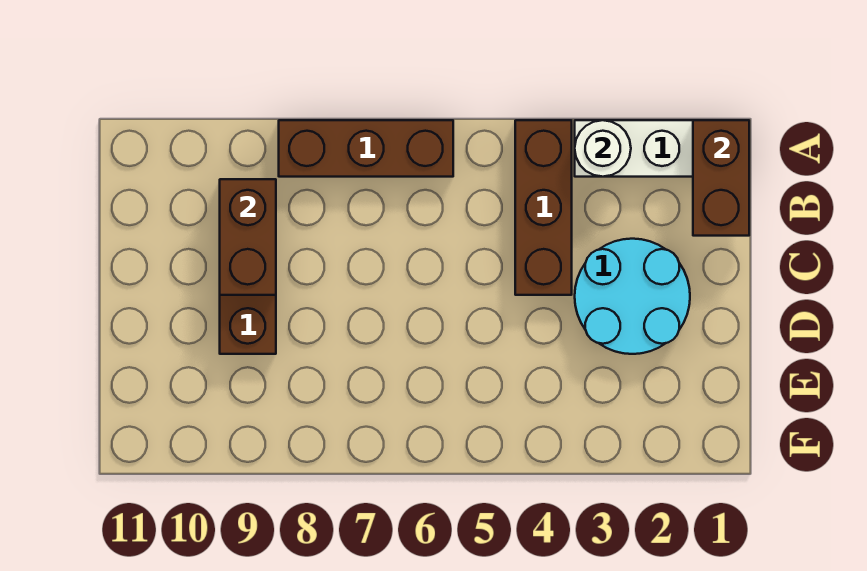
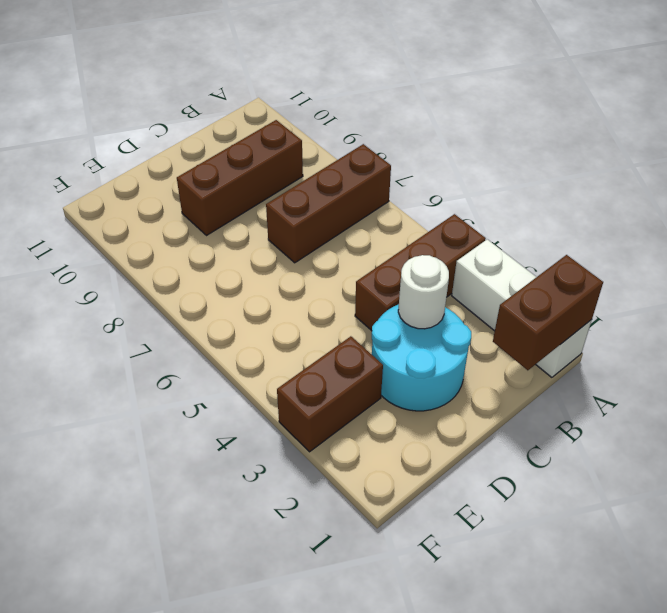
white 1x1 round brick [575,120,631,177] -> white 1x1 round brick moved to [398,255,449,329]
brown 1x3 brick [279,120,453,177] -> brown 1x3 brick turned to [266,144,391,263]
brown 1x2 brick [220,179,276,295] -> brown 1x2 brick moved to [277,336,383,452]

